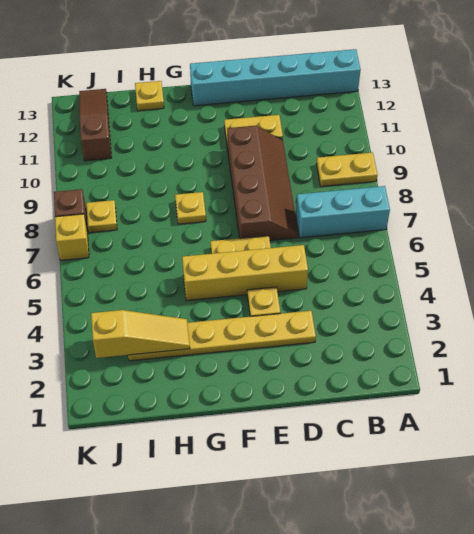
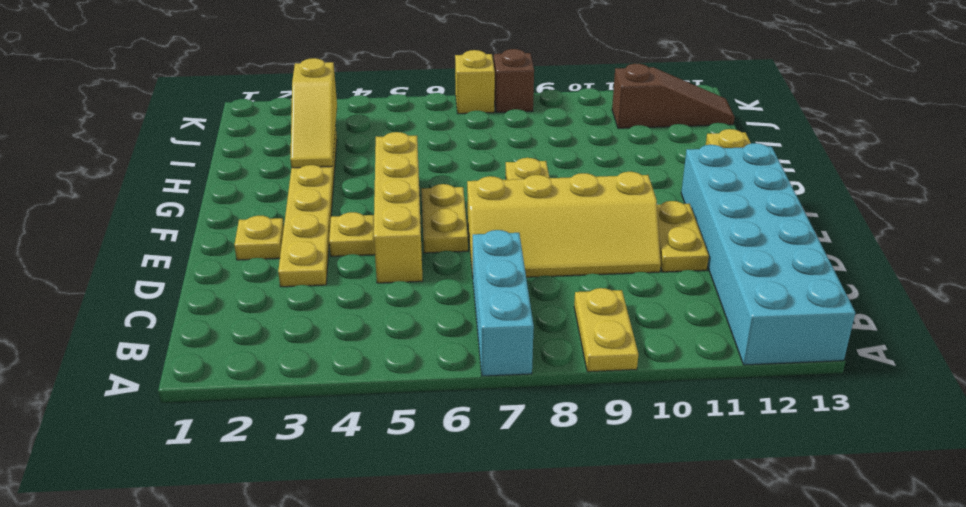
cyan 1x6 brick [190,49,361,106] -> cyan 2x6 brick [681,143,855,365]
brown 2x4 slope [227,126,298,241] -> yellow 2x4 slope [467,172,661,277]
yellow 1x1 plate [86,200,117,233] -> yellow 1x1 plate moved to [234,216,284,260]

